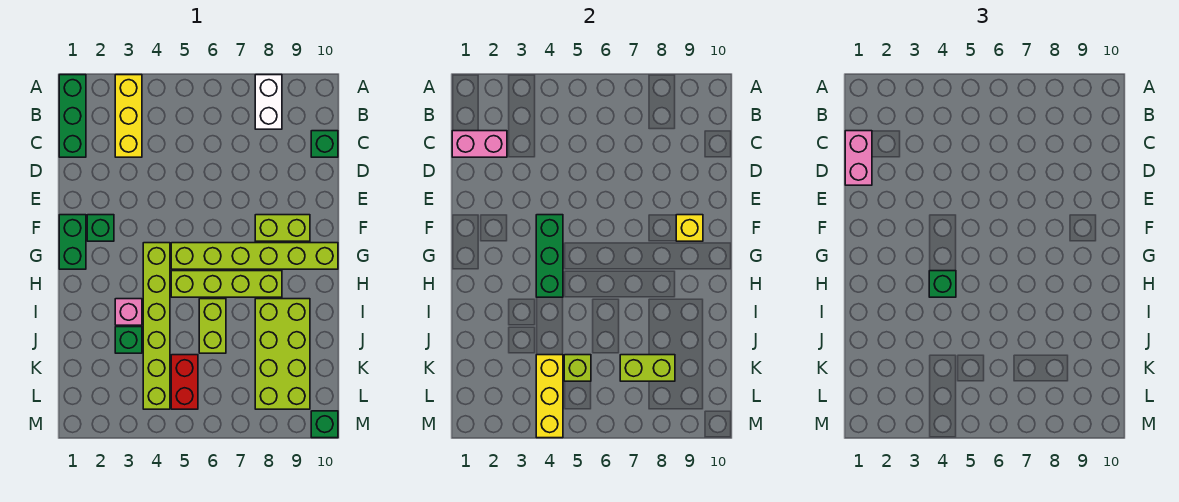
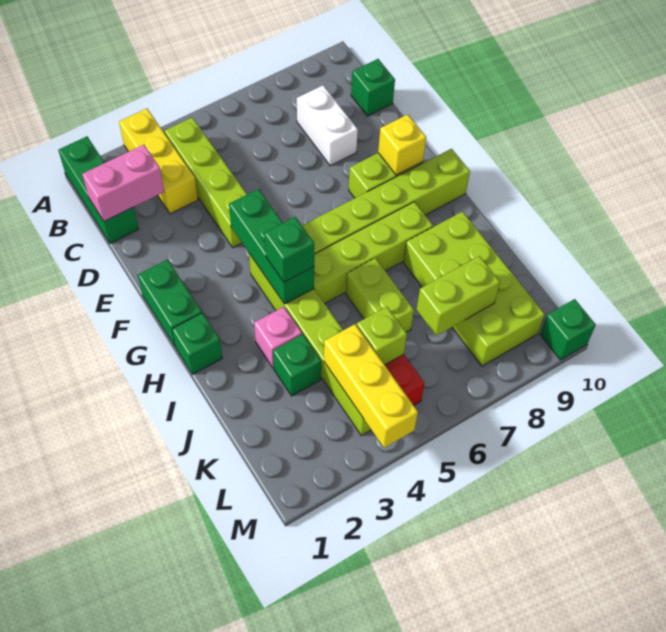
white 1x2 brick [255,75,282,129] -> white 1x2 brick moved to [297,85,358,166]
none -> lime 1x4 brick [165,117,247,248]
pink 1x2 brick [845,131,872,185] -> none
green 1x1 brick [87,215,114,241] -> green 1x1 brick moved to [172,313,222,374]

